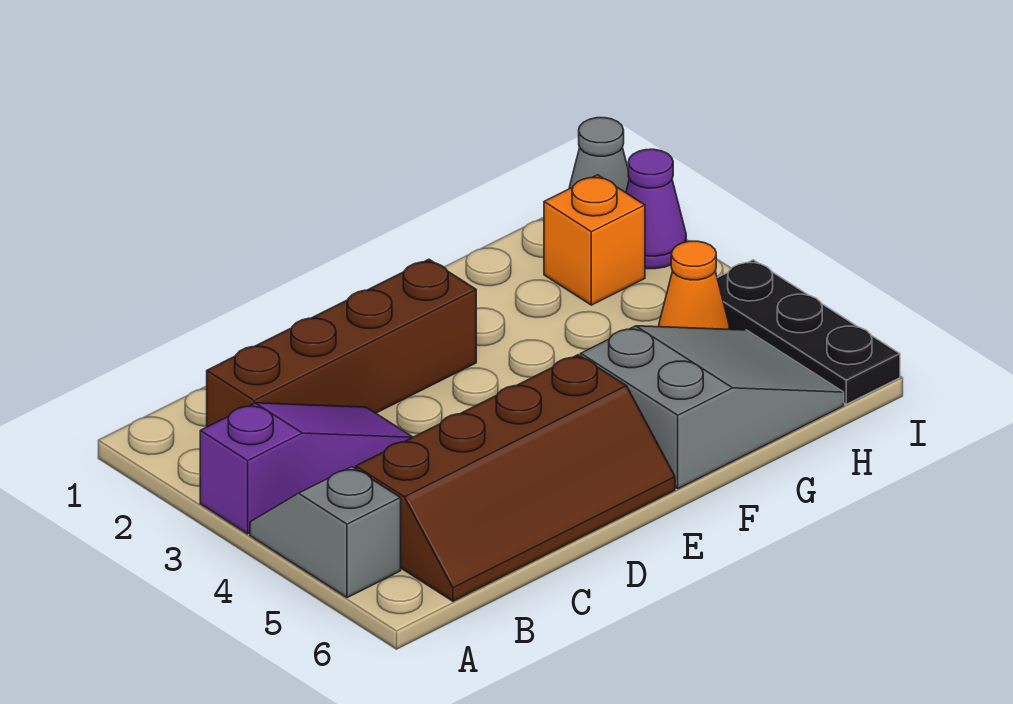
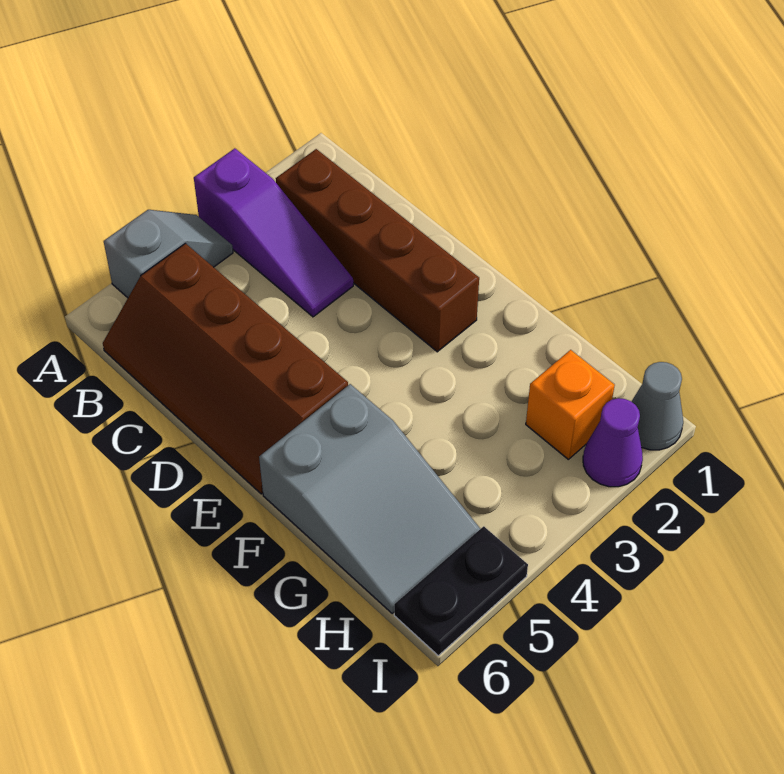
orange 1x1 cone [659,241,729,329] -> none
black 1x3 plate [717,260,900,404] -> black 1x2 plate [394,526,528,655]

